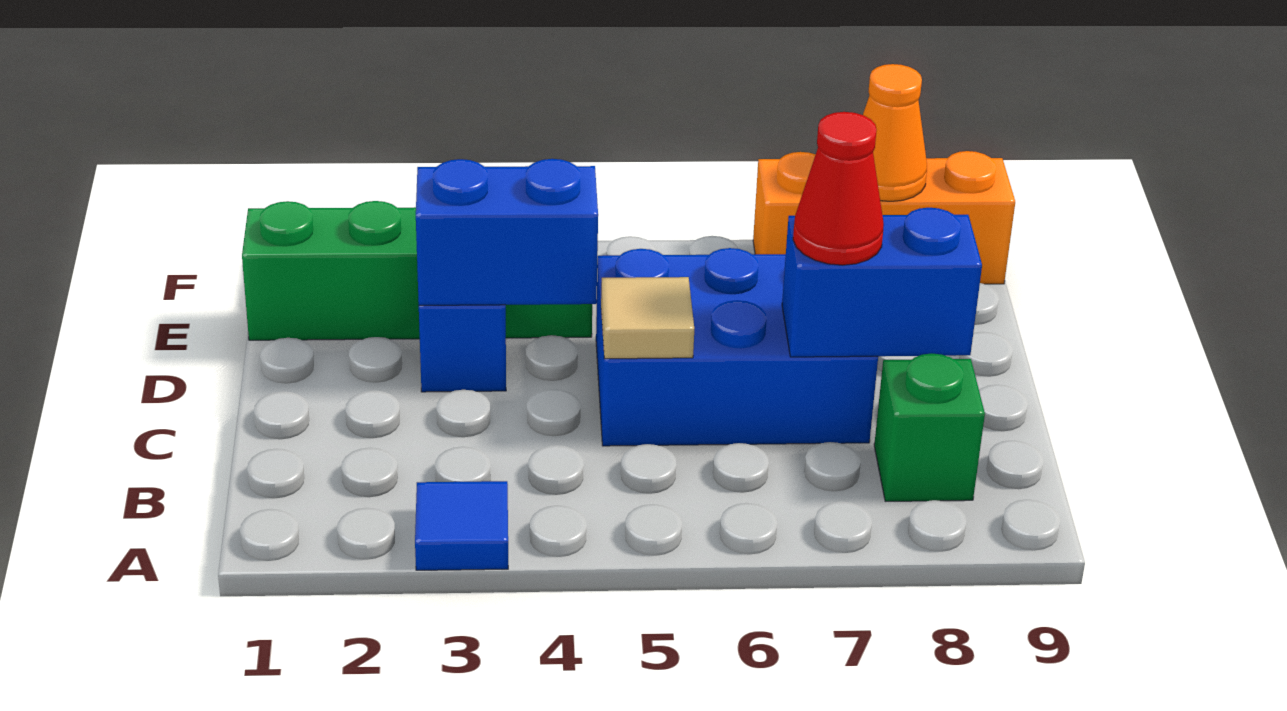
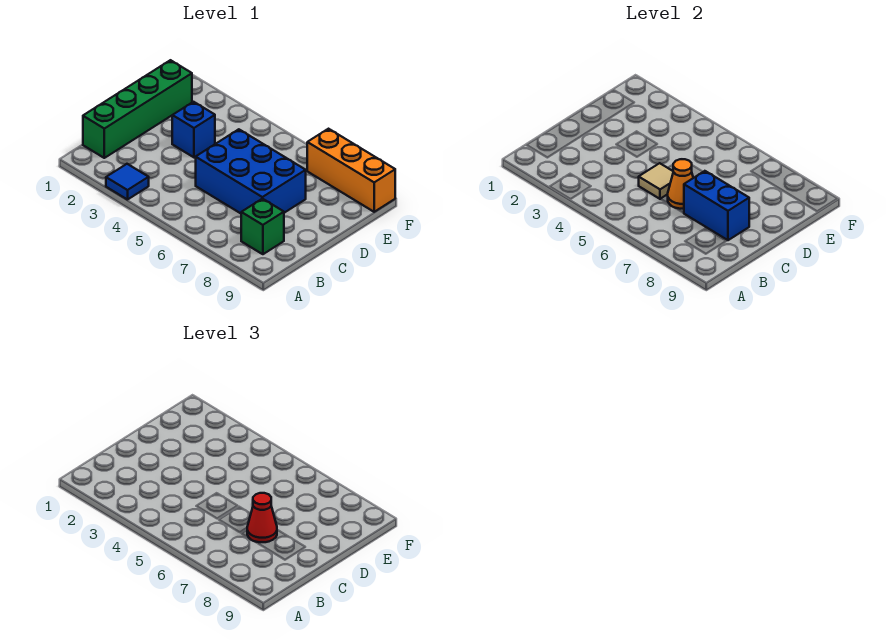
blue 1x2 brick [416,159,598,305] -> none
green 1x4 brick [242,201,592,340] -> green 1x4 brick turned to [83,60,192,158]
orange 1x1 cone [863,64,927,201] -> orange 1x1 cone moved to [668,159,693,209]

